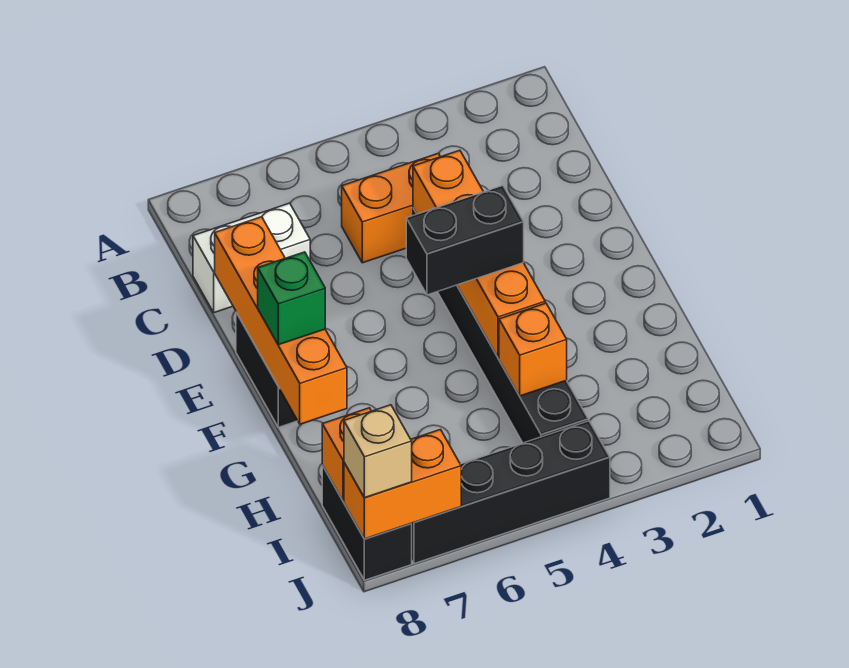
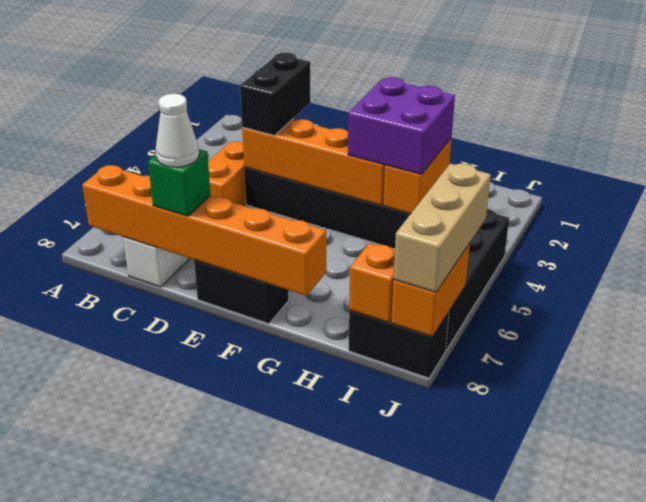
orange 1x4 brick [215,217,347,424] -> orange 1x6 brick [82,165,326,296]
none -> white 1x1 cone [155,94,199,167]
black 1x2 brick [406,186,524,295] -> black 1x2 brick moved to [240,53,311,136]
green 1x1 brick [258,252,325,345] -> green 1x1 brick moved to [148,149,211,216]
none -> purple 2x2 brick [348,77,455,174]
orange 1x1 brick [499,303,567,396] -> orange 1x2 brick [383,139,451,214]
tan 1x1 brick [344,405,412,498] -> tan 1x3 brick [394,164,491,292]

